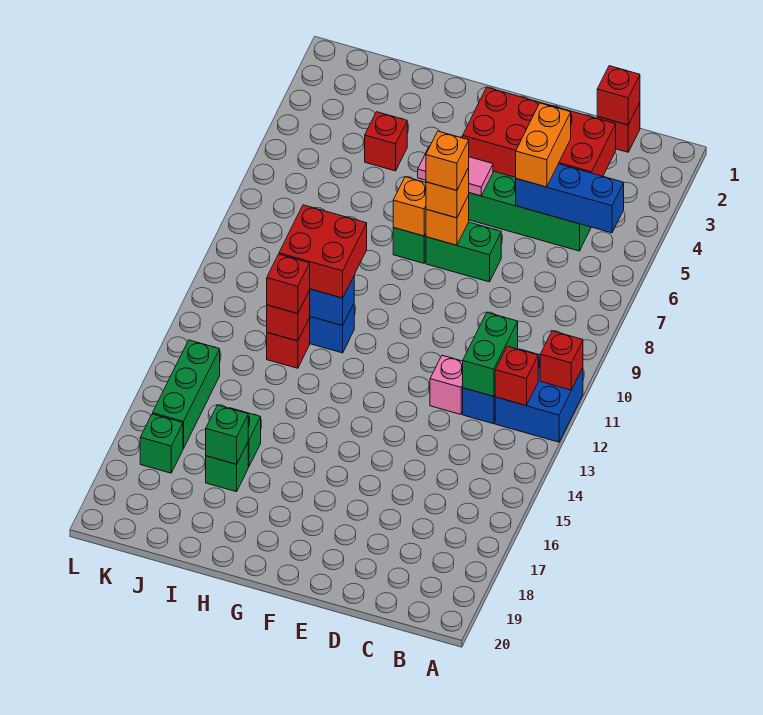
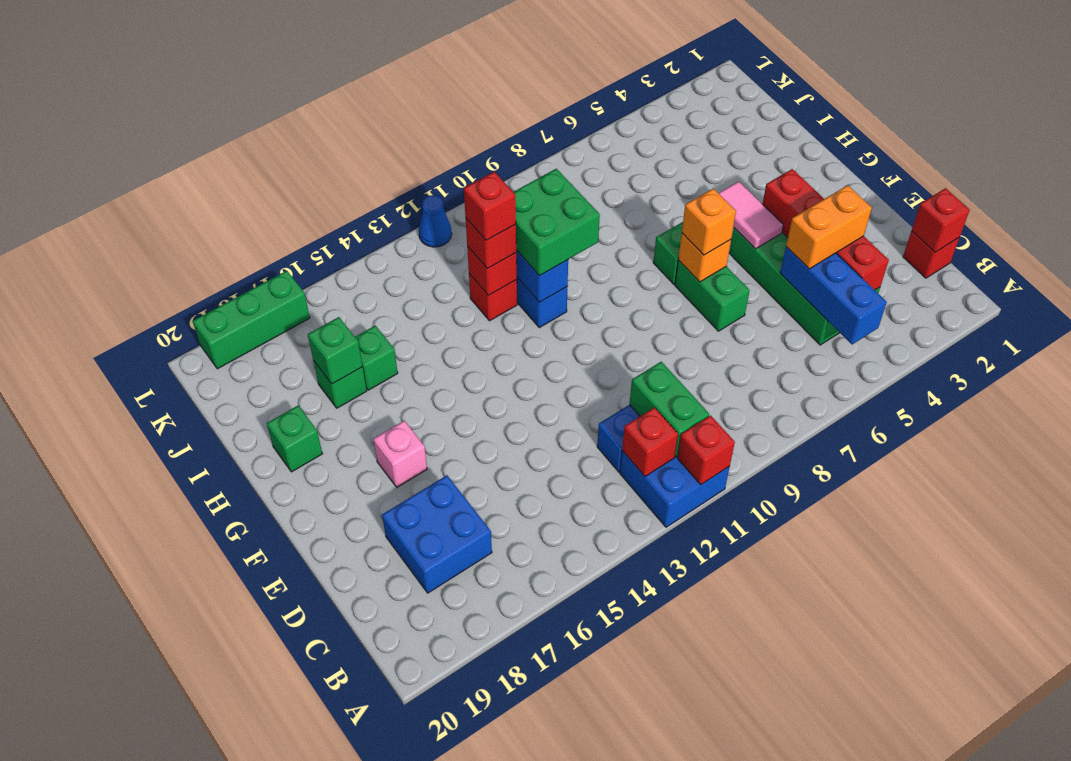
red 2x4 brick [463,88,616,178] -> red 1x4 brick [763,169,889,290]
green 1x2 brick [463,312,518,396] -> green 1x2 brick turned to [630,362,709,457]
none -> blue 2x2 brick [382,475,492,593]
pink 1x1 brick [430,355,463,414] -> pink 1x1 brick moved to [373,421,427,487]
orange 1x1 brick [426,131,469,190] -> none
orange 1x1 brick [393,177,426,236] -> none
red 2x2 brick [279,205,367,298] -> green 2x2 brick [514,169,600,276]
red 1x1 brick [365,112,407,171] -> red 1x1 brick moved to [464,172,516,240]
green 1x3 brick [153,340,220,449] -> green 1x3 brick moved to [193,271,310,369]
green 1x1 brick [140,414,183,473] -> green 1x1 brick moved to [267,406,322,472]
none -> blue 1x1 cone [419,195,452,247]

